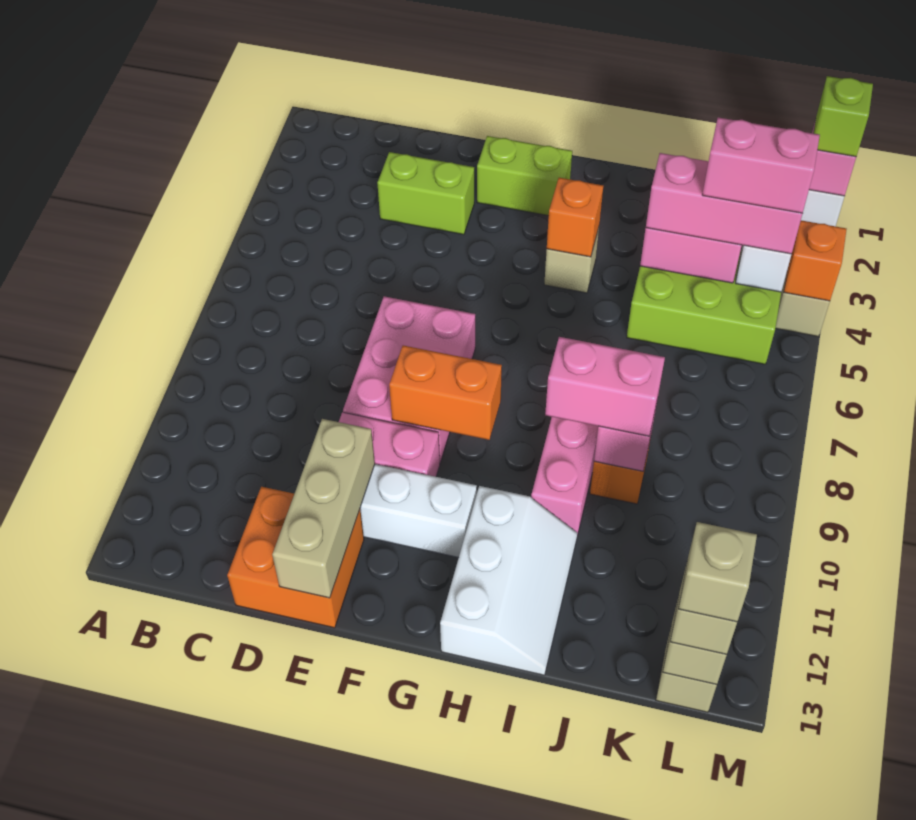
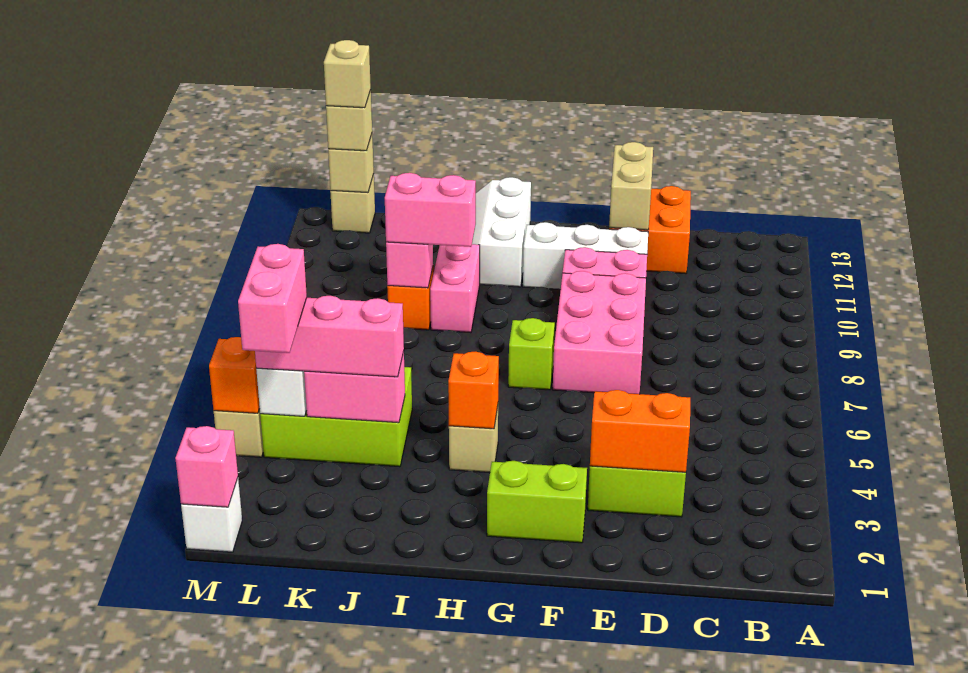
tan 1x3 brick [272,419,375,598] -> tan 1x2 brick [609,142,653,230]
orange 1x2 brick [389,345,502,440] -> orange 1x2 brick moved to [590,390,690,472]
pink 1x2 brick [702,117,820,213] -> pink 1x2 brick turned to [238,244,307,353]
lime 1x1 brick [814,76,873,157] -> lime 1x1 brick moved to [508,318,555,390]

